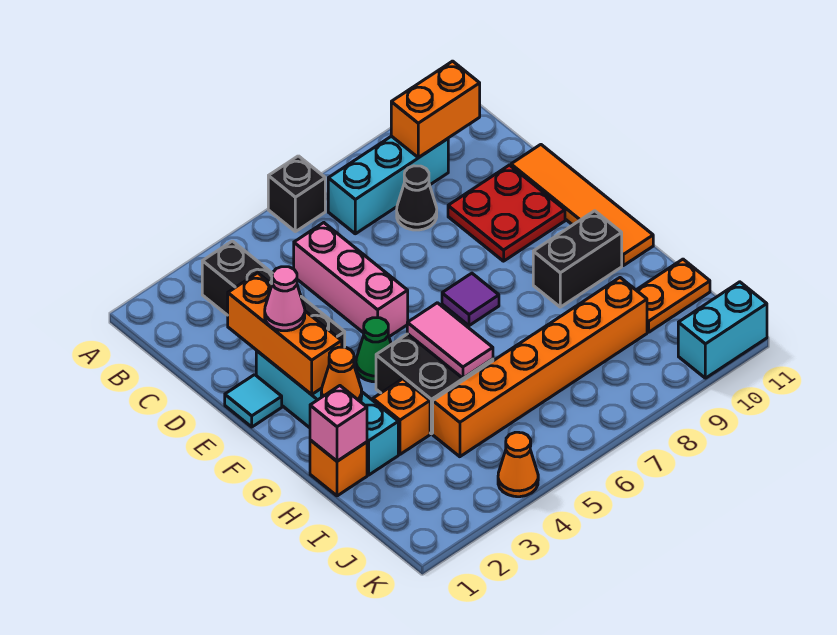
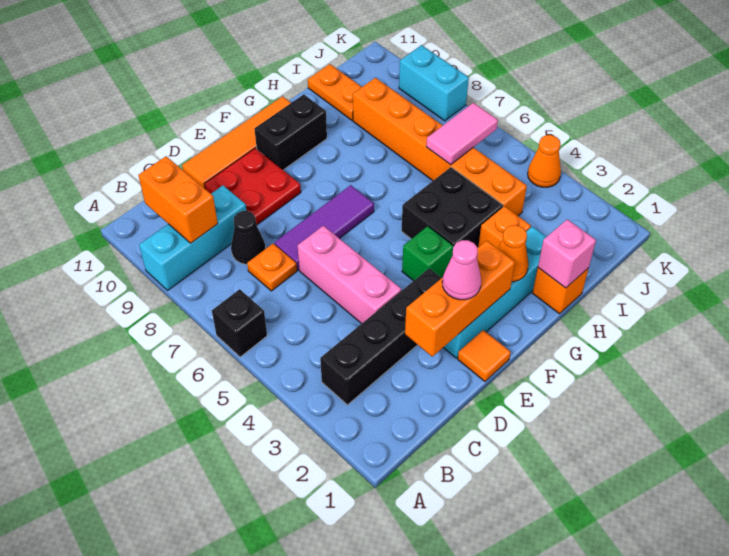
cyan 1x3 brick [328,136,448,234] -> cyan 1x3 brick turned to [139,186,246,290]
pink 1x3 brick [294,223,408,337] -> pink 1x3 brick turned to [298,226,401,324]
none -> orange 1x1 plate [247,244,297,291]
cyan 1x1 tile [225,375,282,427] -> orange 1x1 tile [458,330,511,381]
green 1x1 cone [356,318,391,382] -> green 1x1 brick [402,226,454,281]
purple 1x1 tile [442,273,499,326] -> purple 1x3 tile [274,185,374,270]
pink 1x2 tile [407,303,493,378] -> pink 1x2 tile moved to [426,103,498,165]
black 1x2 brick [533,211,622,307] -> black 1x2 brick turned to [254,95,327,170]
cyan 1x2 brick [678,282,767,378] -> cyan 1x2 brick moved to [399,45,469,121]

